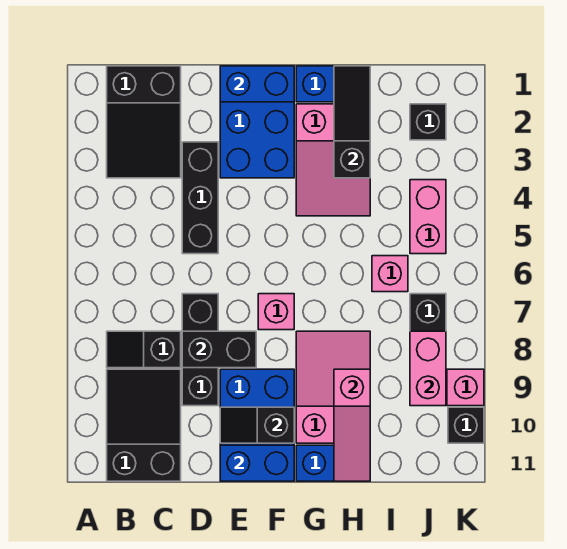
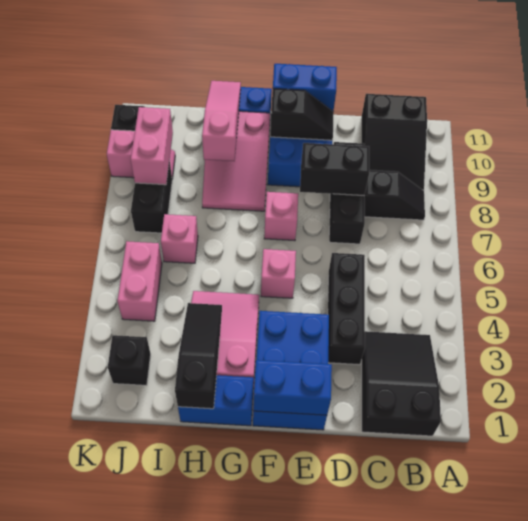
none -> pink 1x1 brick [261,249,296,298]
black 1x3 slope [334,66,370,178] -> black 1x3 slope turned to [175,303,222,409]

